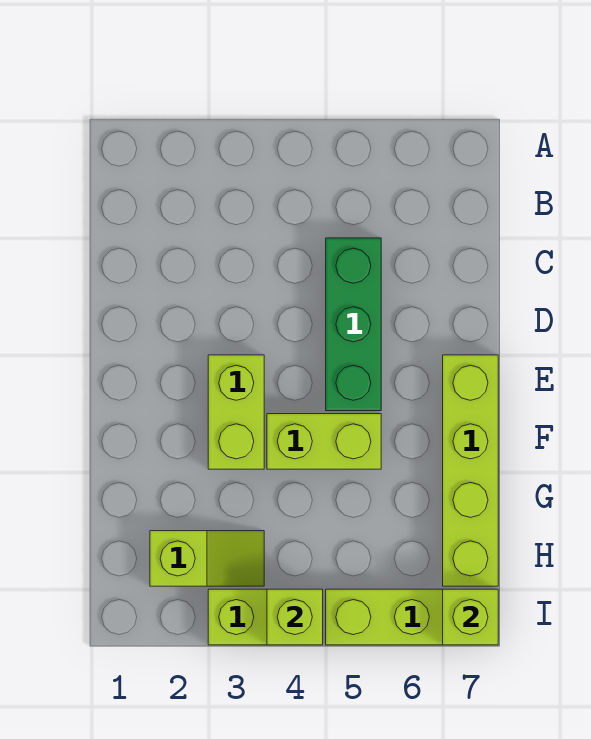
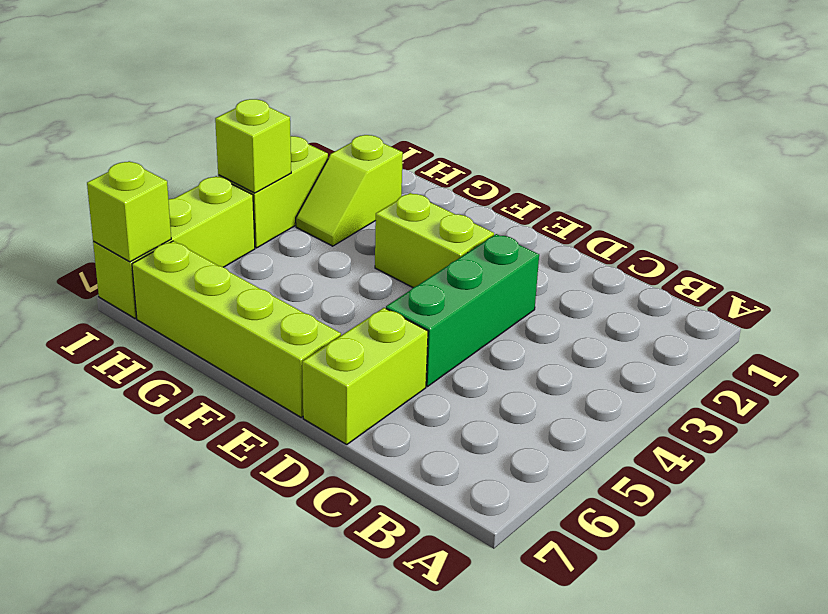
green 1x3 brick [326,238,381,411] -> green 1x3 brick turned to [386,234,539,386]
lime 1x2 brick [267,414,381,469] -> lime 1x2 brick moved to [302,308,428,445]

